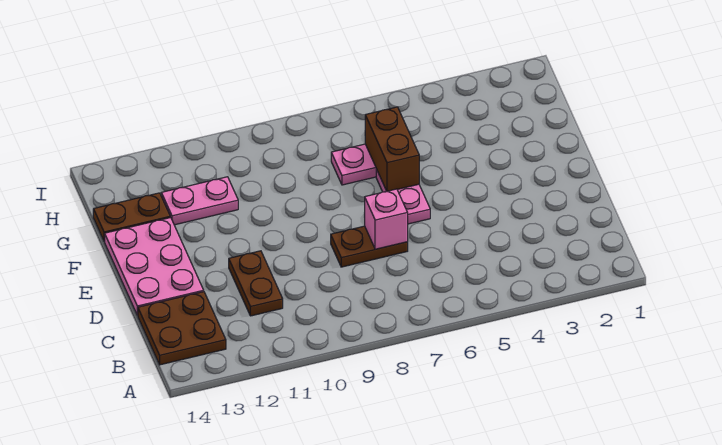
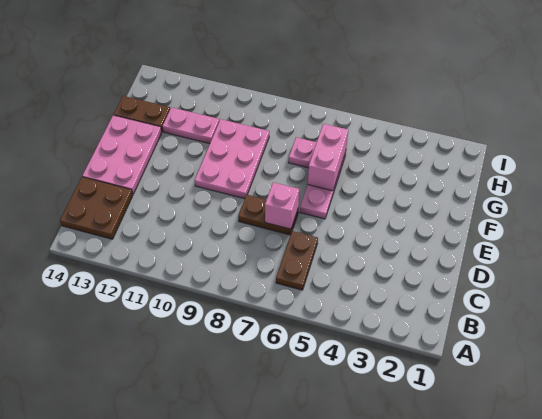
brown 1x2 plate [229,251,283,316] -> brown 1x2 plate moved to [276,231,318,290]
none -> pink 2x3 plate [195,119,269,199]
brown 1x2 brick [365,107,419,191] -> pink 1x2 brick [308,124,348,191]

